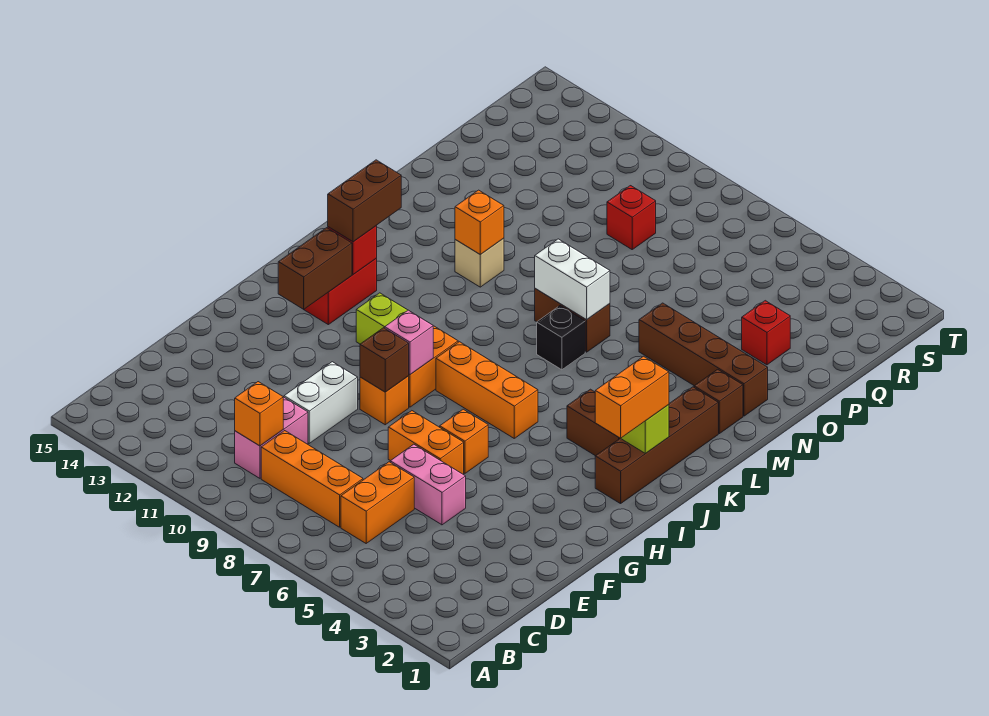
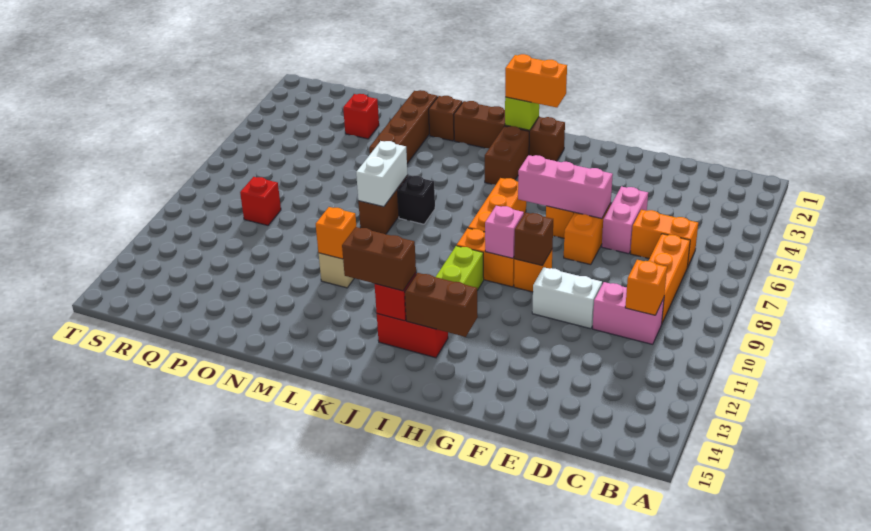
none -> pink 1x3 brick [518,155,613,219]

